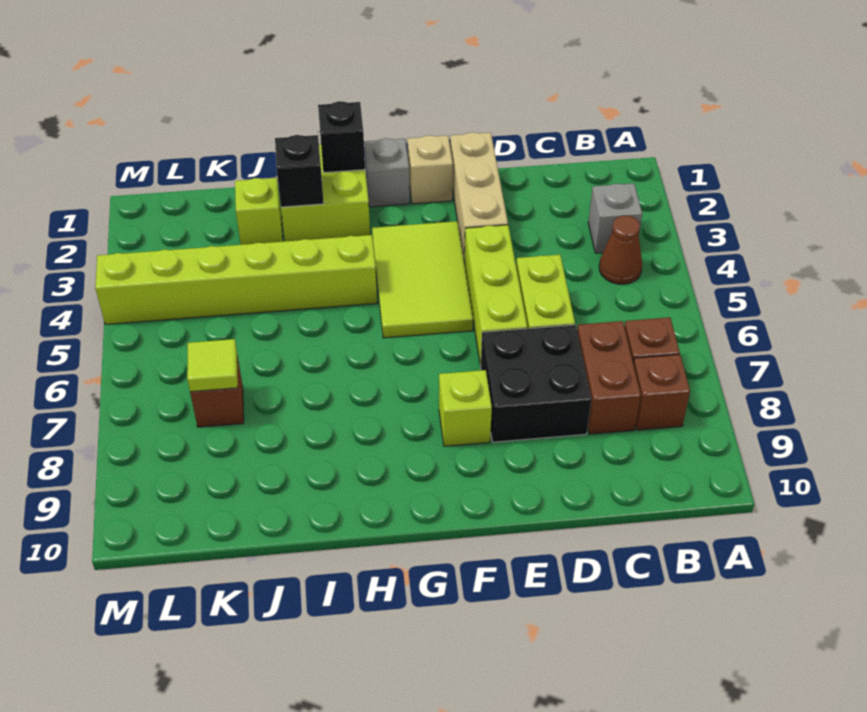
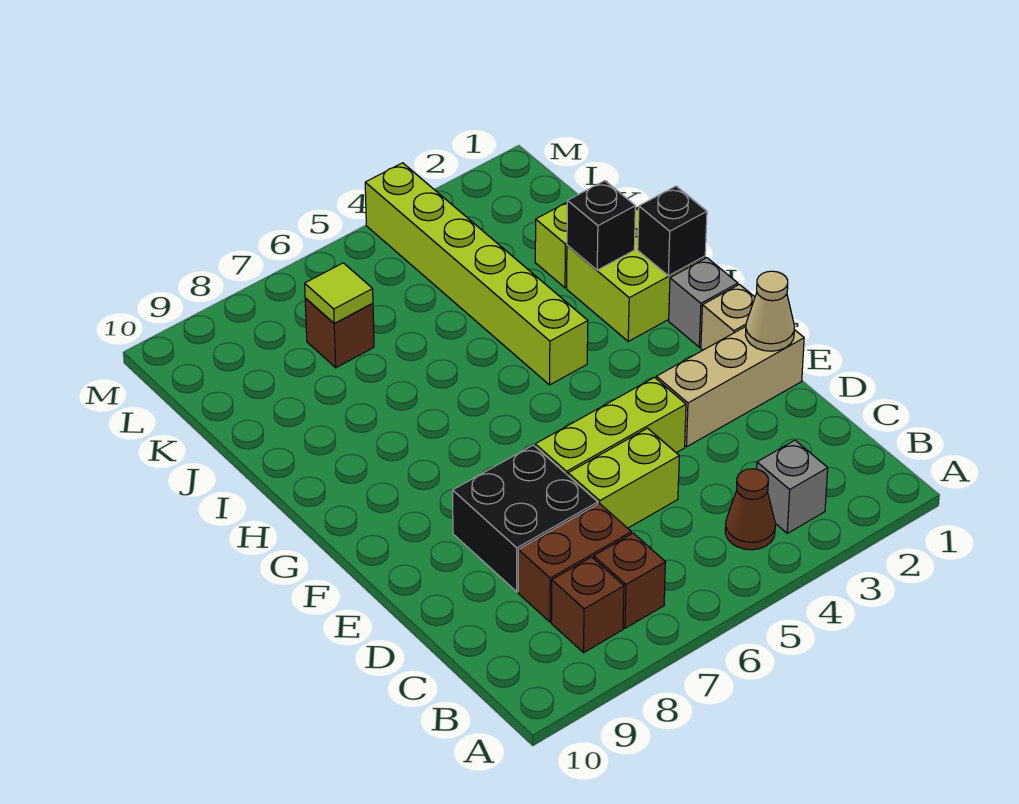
none -> tan 1x1 cone [746,271,795,351]
lime 2x3 tile [372,221,473,338] -> none
lime 1x1 brick [439,370,492,446] -> none

